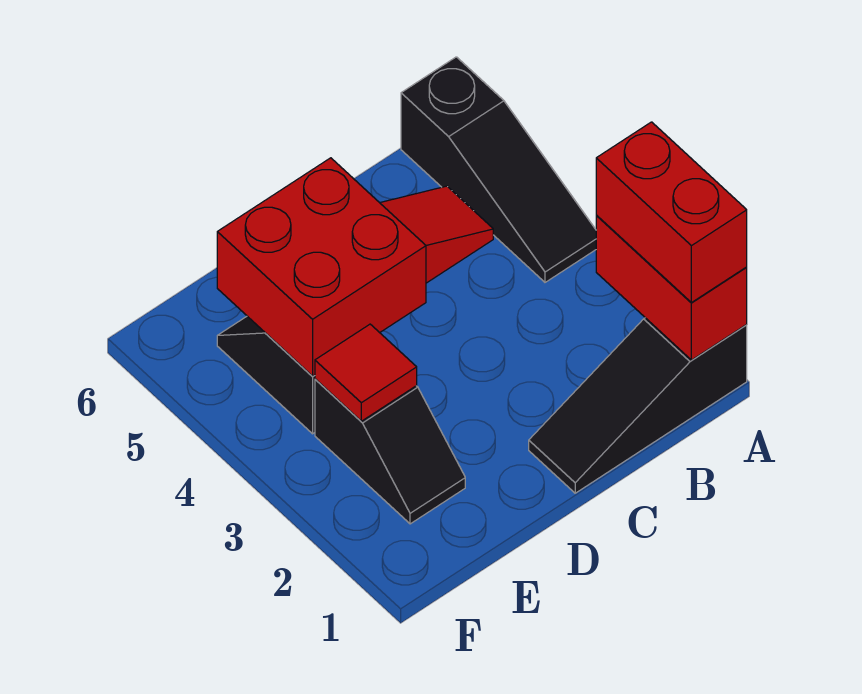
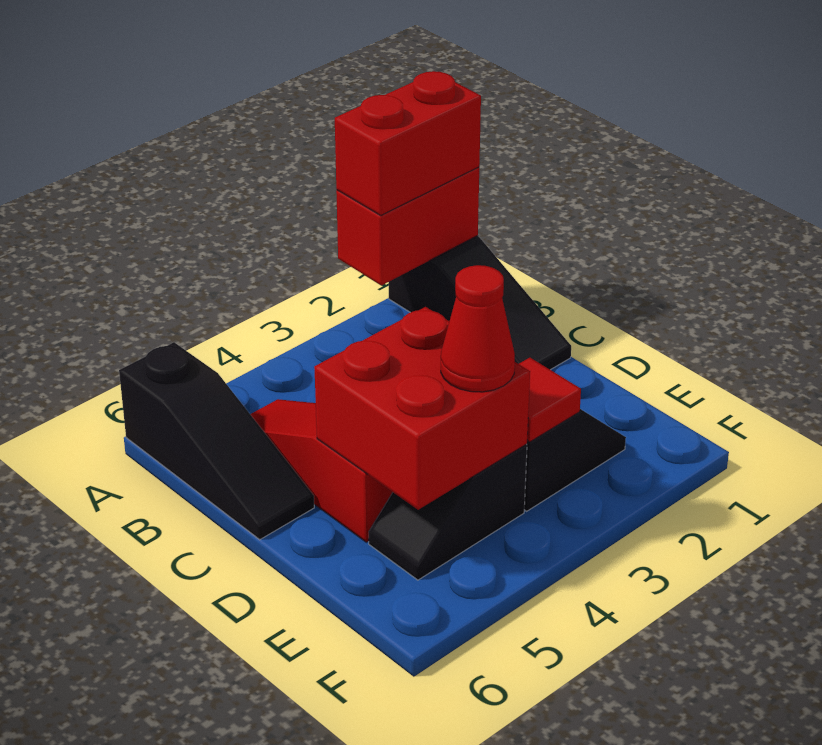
black 1x3 slope [401,57,596,282] -> black 1x3 slope turned to [119,342,314,540]
none -> red 1x1 cone [441,265,515,392]

